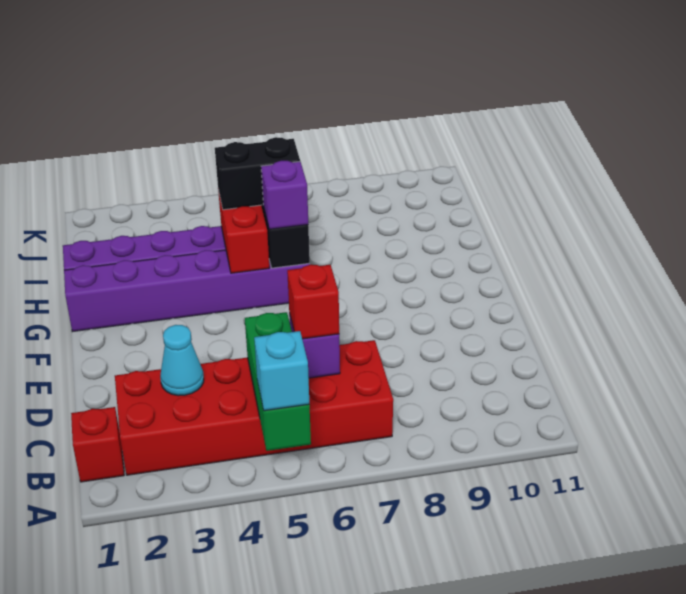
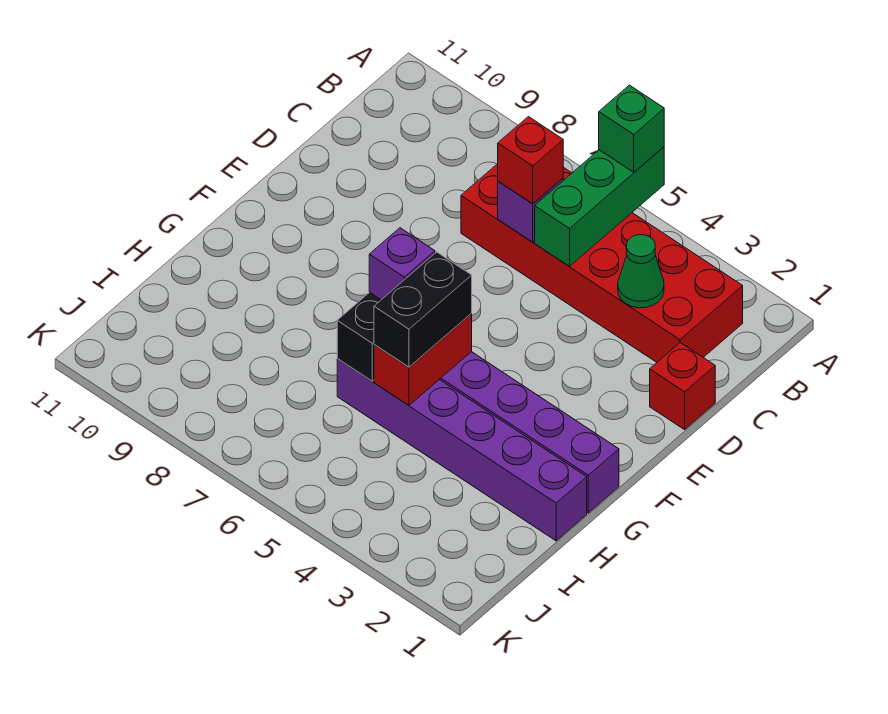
cyan 1x1 brick [254,331,309,411] -> green 1x1 brick [599,85,664,172]
red 1x1 brick [71,407,124,482] -> red 1x1 brick moved to [650,343,715,430]
cyan 1x1 cone [160,325,204,396] -> green 1x1 cone [618,235,664,308]
black 1x2 brick [215,137,300,210] -> black 1x2 brick turned to [374,252,472,367]

